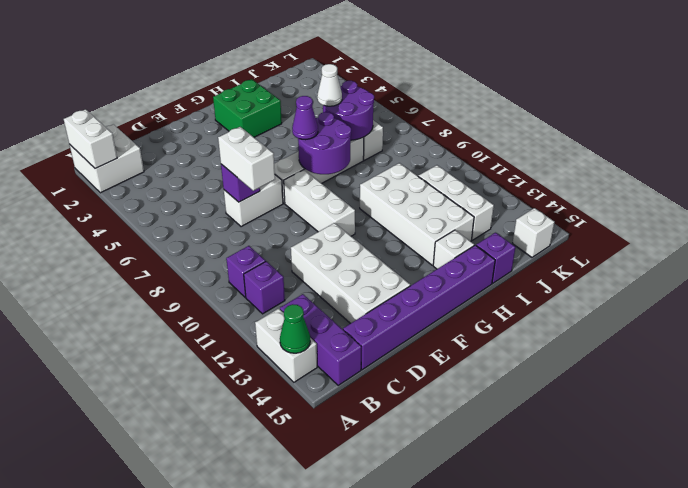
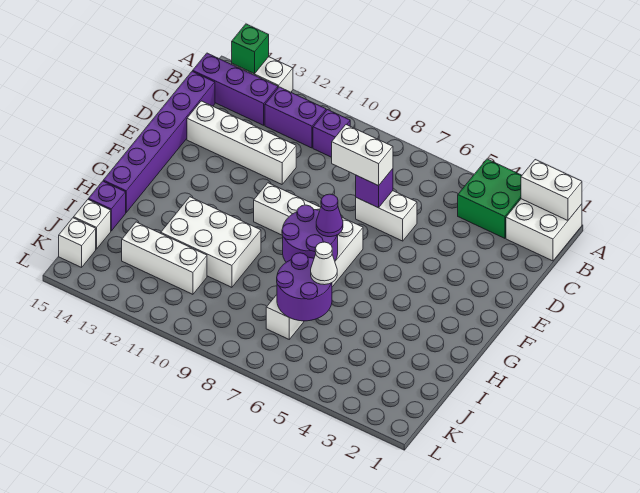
green 1x1 cone [280,304,310,353] -> green 1x1 brick [232,24,269,74]
purple 1x1 brick [244,261,285,314] -> purple 1x2 brick [265,87,326,148]
white 1x2 brick [224,175,283,227] -> white 1x2 brick turned to [356,191,417,241]
white 2x4 brick [291,223,410,324] -> white 1x4 brick [187,101,296,184]
green 2x2 brick [213,79,282,137] -> green 2x2 brick moved to [458,159,522,238]
white 2x4 brick [360,163,474,265] -> white 2x3 brick [161,197,261,287]
white 1x1 brick [433,230,474,269] -> white 1x1 brick moved to [74,200,111,249]

